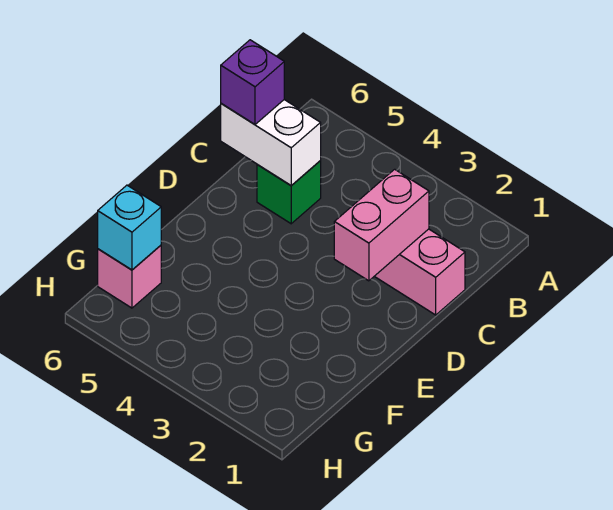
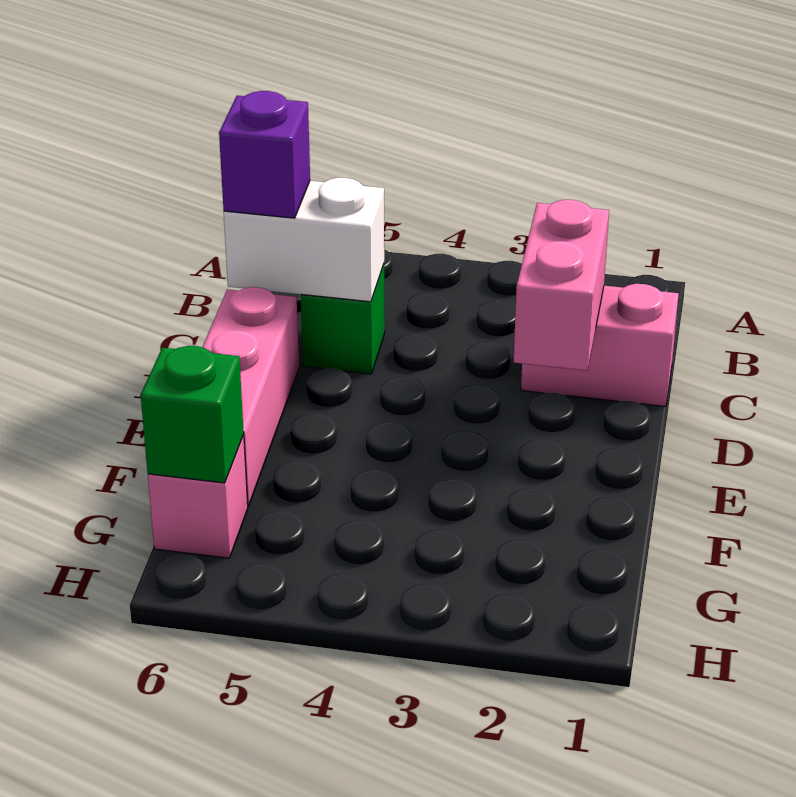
none -> pink 1x3 brick [202,287,299,506]
cyan 1x1 brick [98,185,161,270] -> green 1x1 brick [141,346,244,483]

